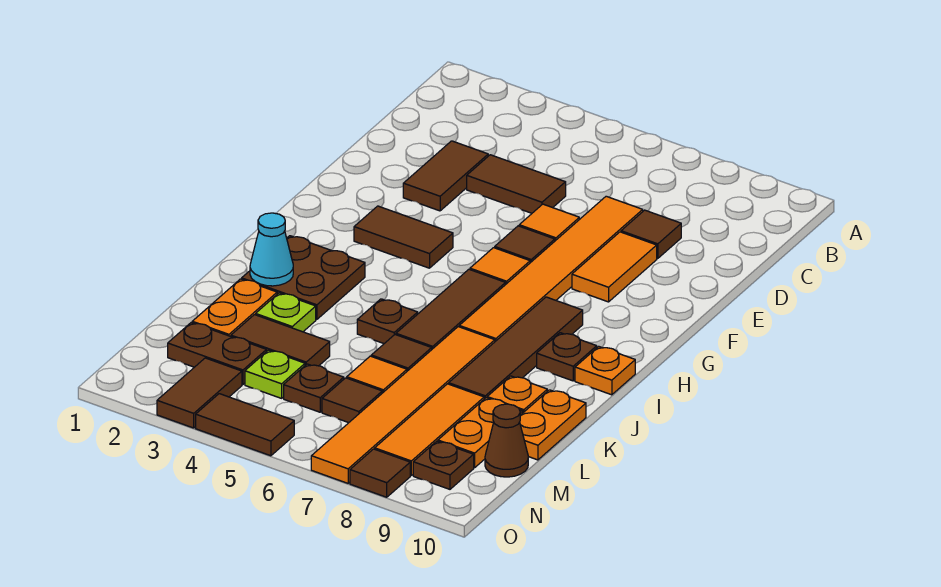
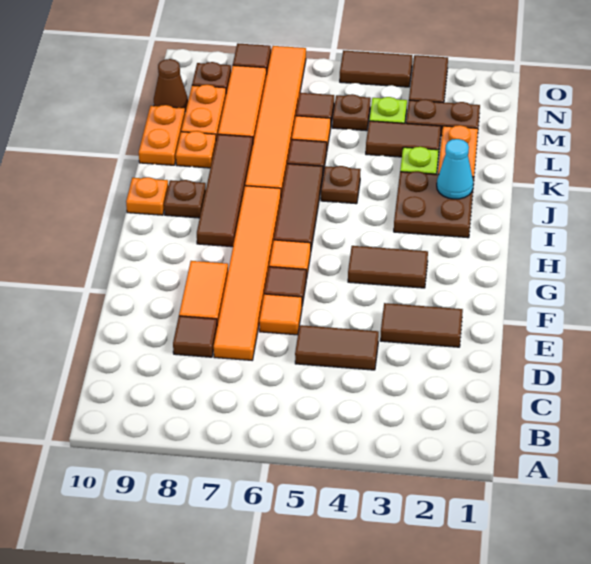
brown 1x2 tile [403,141,488,211] -> brown 1x2 tile turned to [380,303,463,347]

